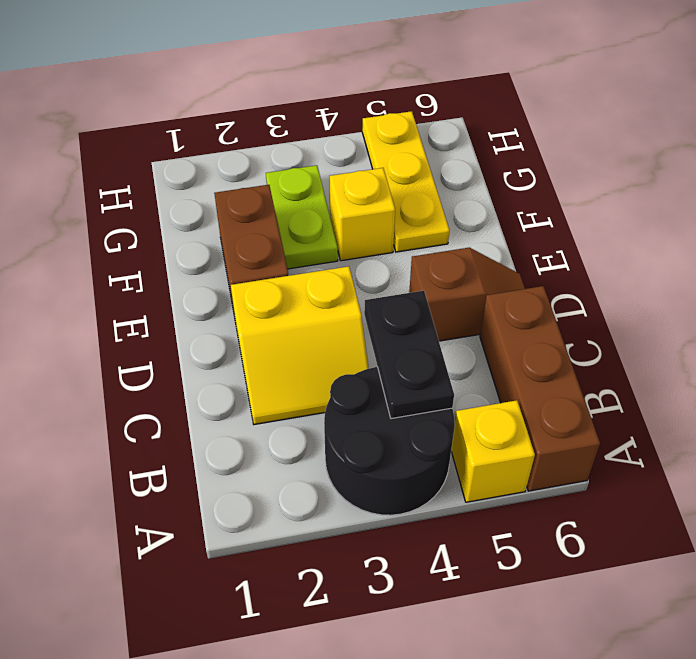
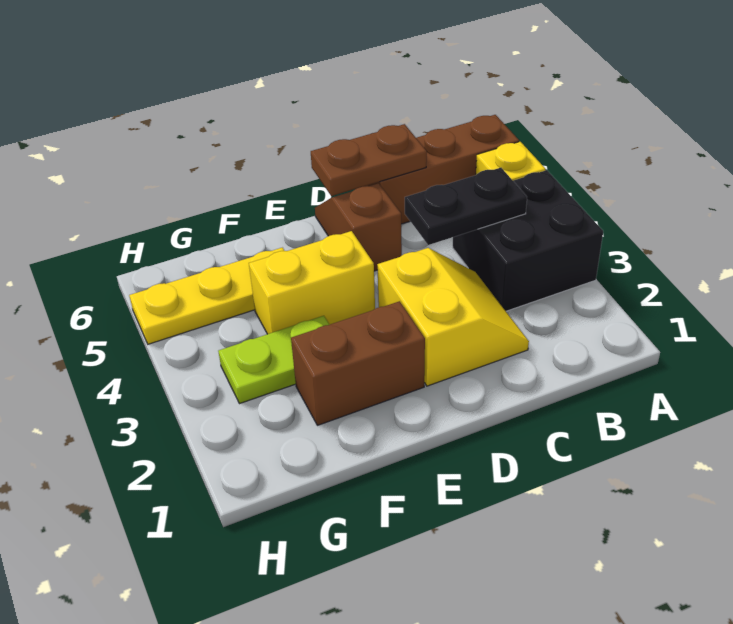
black 2x2 round brick [324,367,455,515] -> black 2x2 brick [453,170,603,311]
none -> brown 1x2 plate [311,124,427,196]
yellow 1x1 brick [330,168,395,261] -> yellow 1x2 brick [249,231,375,334]

